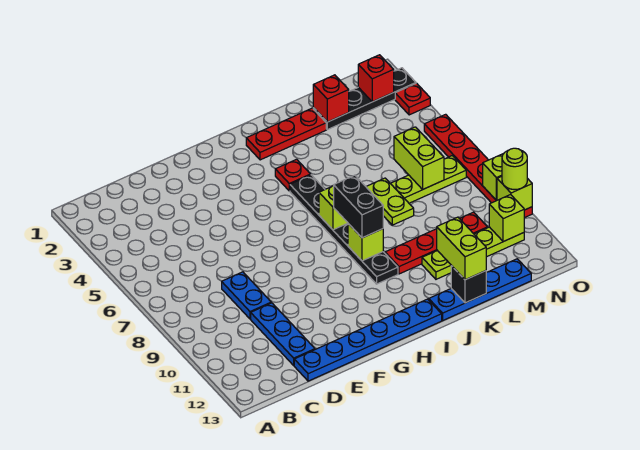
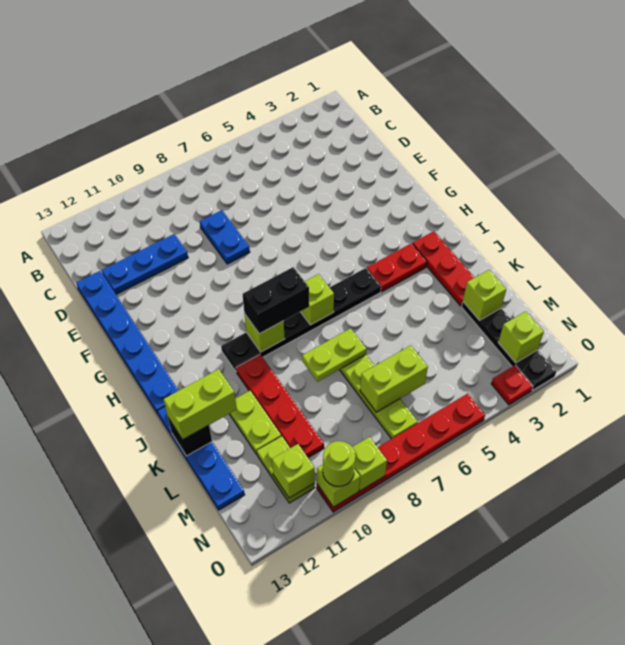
blue 1x2 plate [222,272,271,319] -> blue 1x2 plate turned to [200,210,250,264]
red 1x1 plate [275,159,311,191] -> red 1x2 plate [367,243,427,292]
red 1x1 brick [313,75,349,122] -> lime 1x1 brick [463,270,506,320]
red 1x1 brick [358,55,394,102] -> lime 1x1 brick [498,311,544,363]

